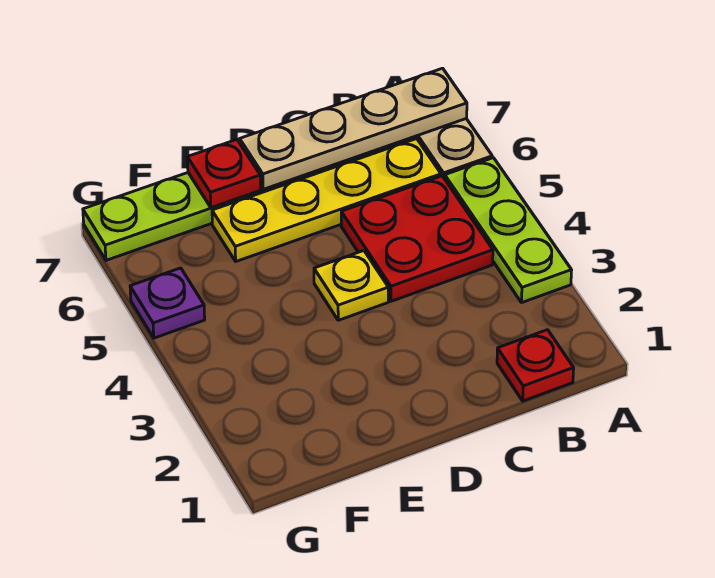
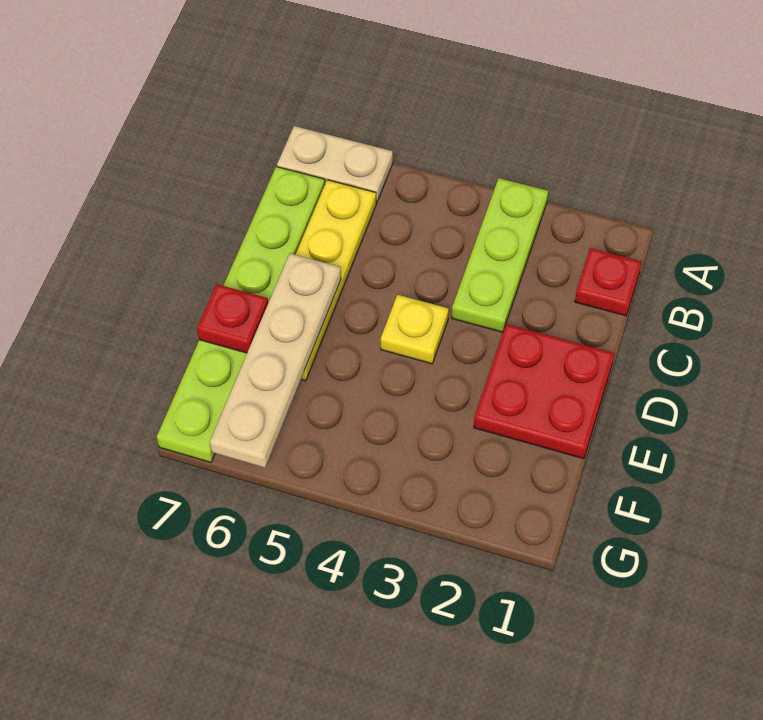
lime 1x3 plate [445,158,572,302] -> lime 1x3 plate turned to [452,178,548,332]
tan 1x4 plate [240,68,467,189] -> tan 1x4 plate moved to [210,254,341,468]
red 2x2 plate [341,176,493,301] -> red 2x2 plate moved to [474,324,614,459]
purple 1x1 plate [130,268,205,338] -> none

